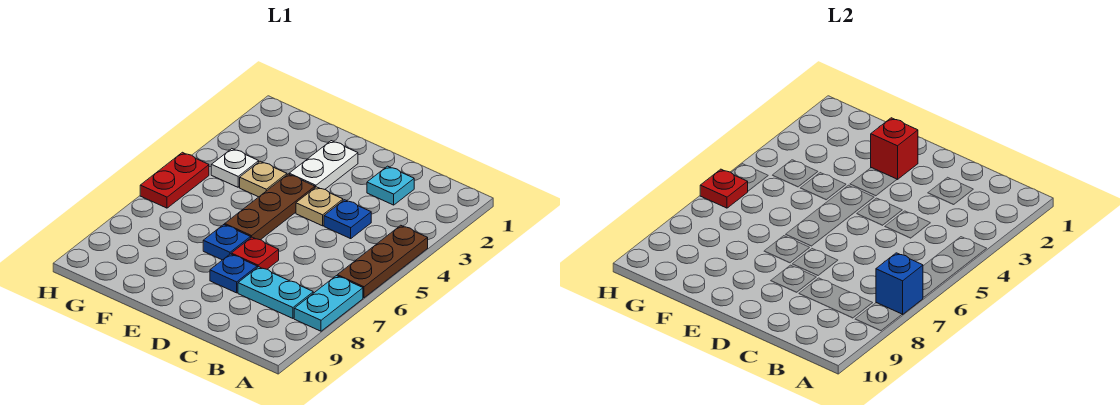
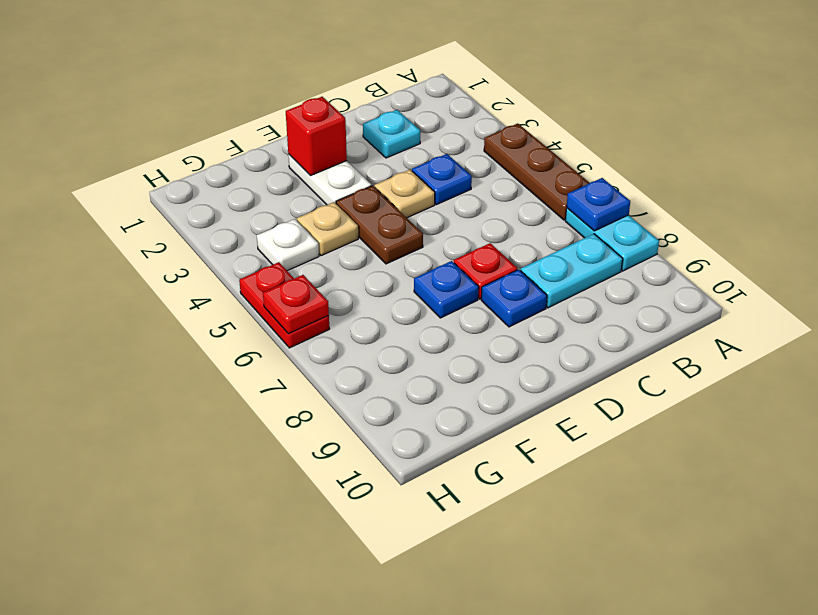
blue 1x1 brick [876,253,923,315] -> blue 1x1 plate [567,178,630,231]
brown 1x3 plate [225,174,315,240] -> brown 1x2 plate [336,186,423,264]

